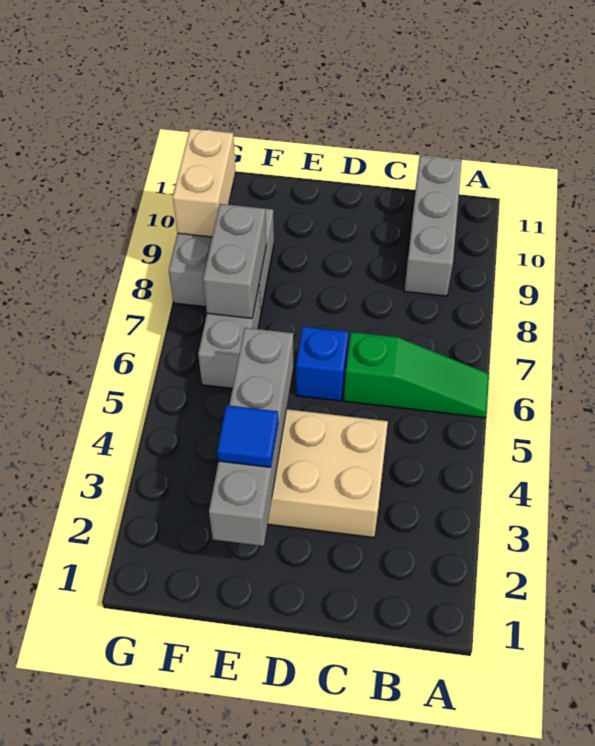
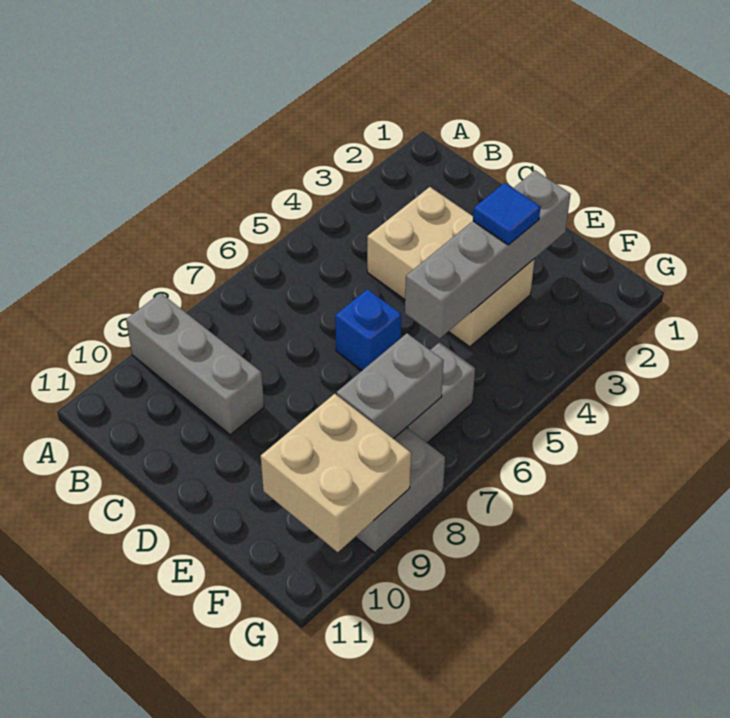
green 1x3 slope [344,332,489,418] -> none
grey 1x3 brick [404,156,462,296] -> grey 1x3 brick turned to [126,293,264,435]
tan 1x2 brick [173,129,236,237] -> tan 2x2 brick [261,394,411,552]

